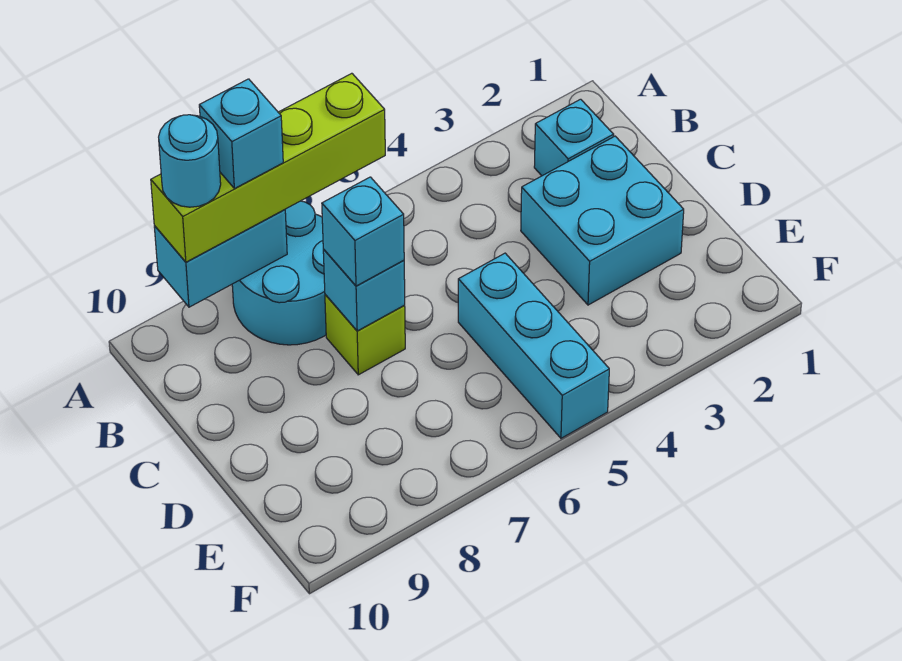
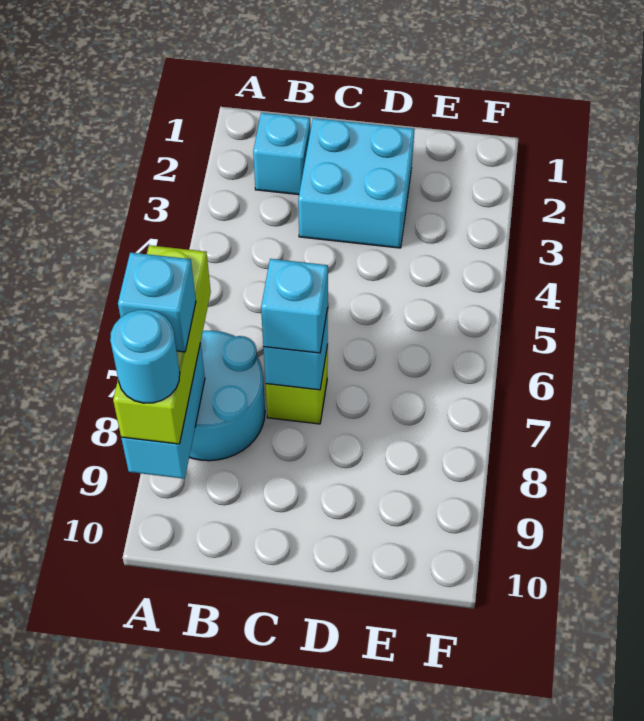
lime 1x4 brick [151,73,385,262] -> lime 1x3 brick [113,245,211,444]
cyan 1x3 brick [458,253,609,438] -> none

